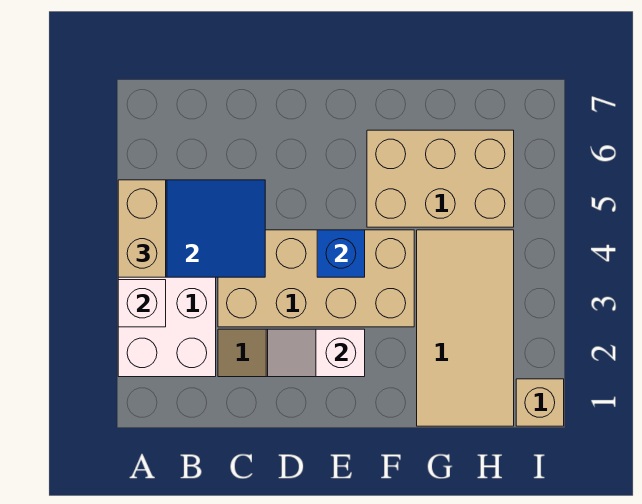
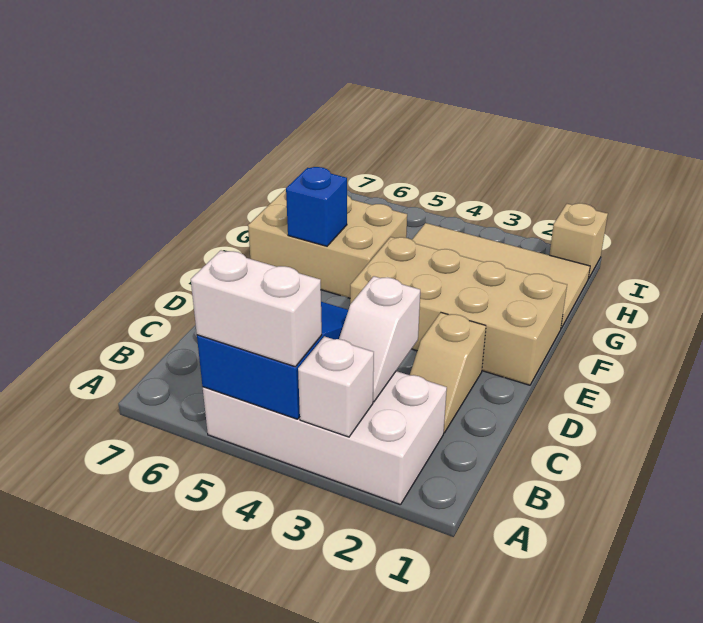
tan 1x2 brick [118,180,166,277] -> white 1x2 brick [191,251,322,367]
tan 2x4 brick [218,230,414,327] -> tan 2x4 brick turned to [350,237,567,385]
white 1x2 slope [268,329,365,377] -> white 1x2 slope moved to [339,276,420,402]
blue 1x1 brick [317,230,365,277] -> blue 1x1 brick moved to [286,167,347,246]
tan 2x3 brick [367,130,514,227] -> tan 2x3 brick turned to [248,189,407,298]

